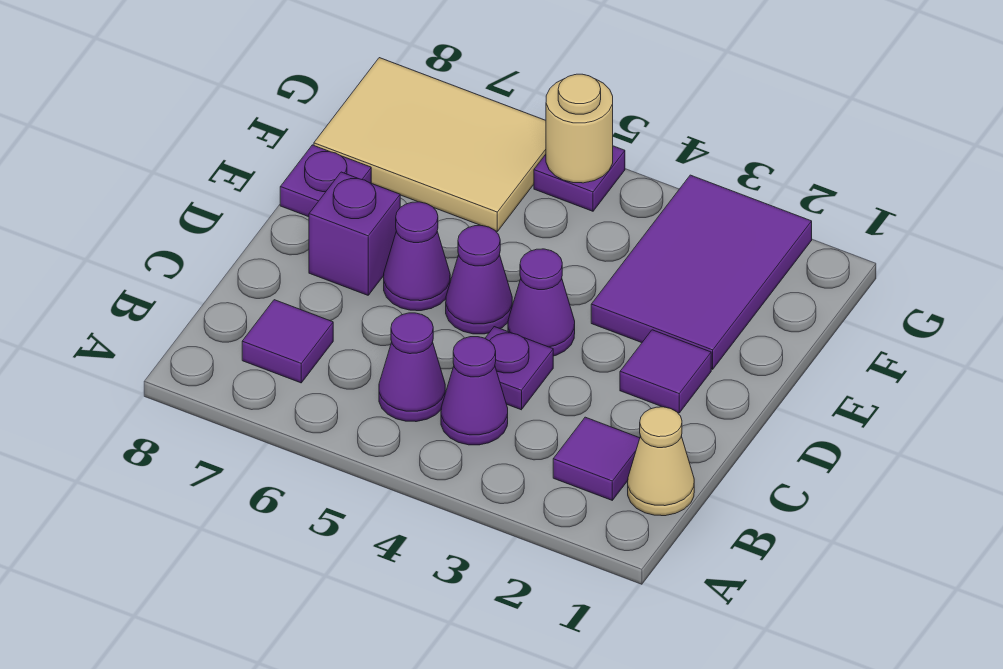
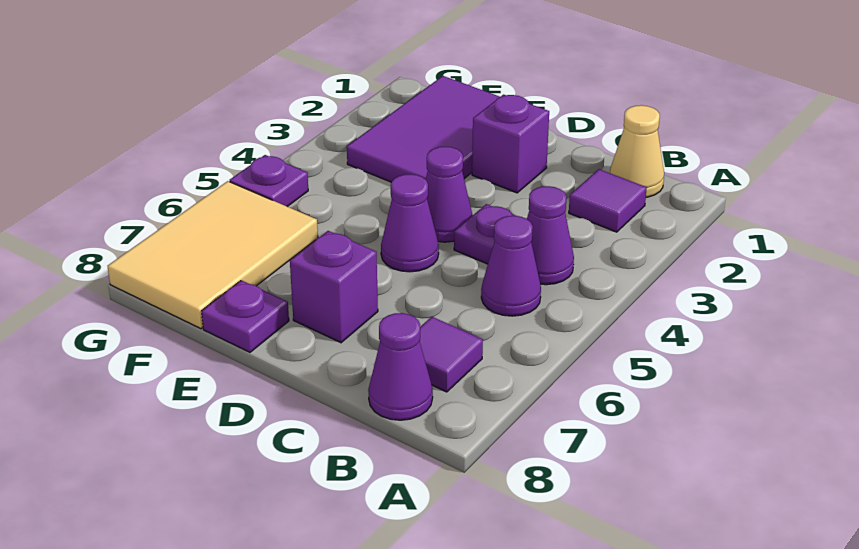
purple 1x1 tile [620,330,711,413] -> purple 1x1 brick [472,95,549,193]
purple 1x1 cone [384,202,450,311] -> purple 1x1 cone moved to [368,313,433,420]
purple 2x3 tile [591,175,812,369] -> purple 2x3 tile turned to [347,76,500,182]
tan 1x1 round brick [546,74,613,183] -> none

